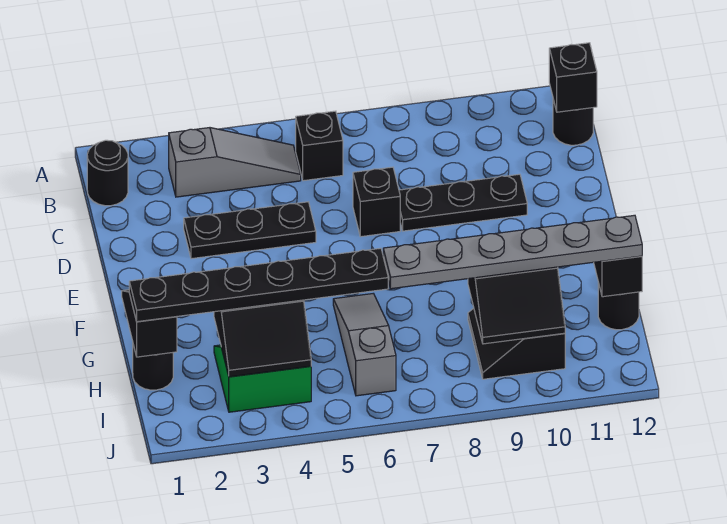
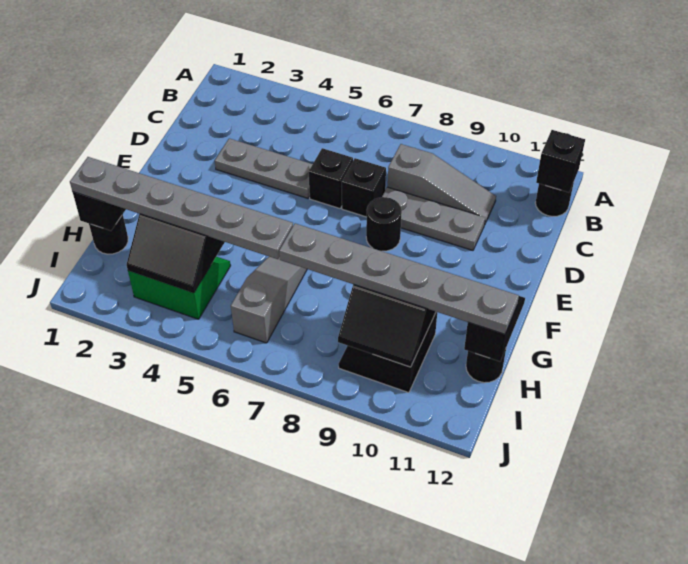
black 1x1 round brick [87,140,128,206] -> black 1x1 round brick moved to [366,197,402,251]
grey 1x3 slope [169,128,301,197] -> grey 1x3 slope moved to [388,144,496,223]
black 1x1 brick [296,111,343,181] -> black 1x1 brick moved to [309,148,353,208]
black 1x3 plate [184,202,316,259] -> grey 1x3 plate [215,138,313,198]
black 1x3 plate [399,174,527,231] -> grey 1x3 plate [382,187,485,250]
black 1x6 plate [129,248,388,322] -> grey 1x6 plate [70,157,293,259]

